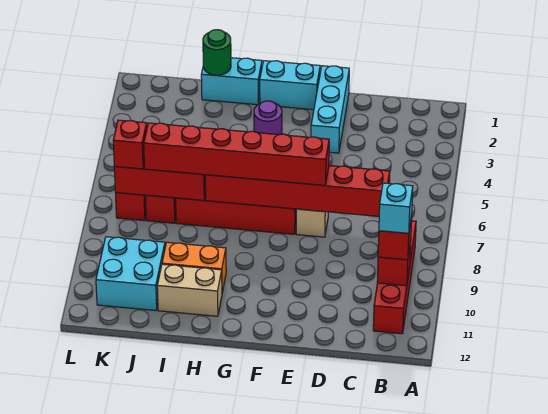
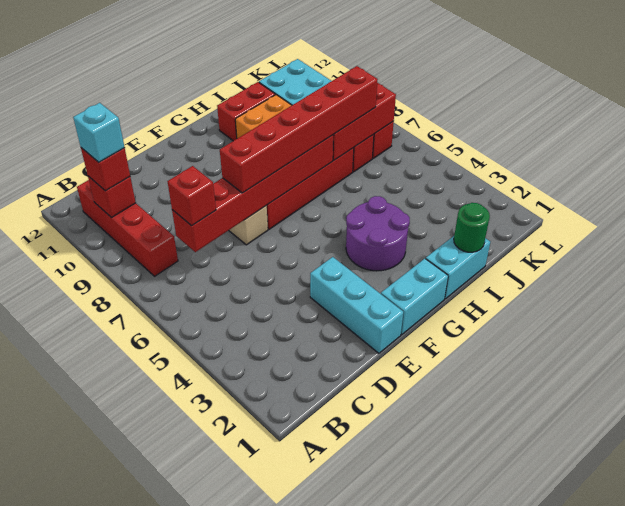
purple 1x1 round brick [254,101,282,135] -> purple 2x2 round brick [346,196,410,271]
tan 1x2 brick [157,264,222,316] -> red 1x2 brick [217,82,275,141]
red 1x1 brick [113,120,147,169] -> red 1x1 brick moved to [167,166,216,226]

